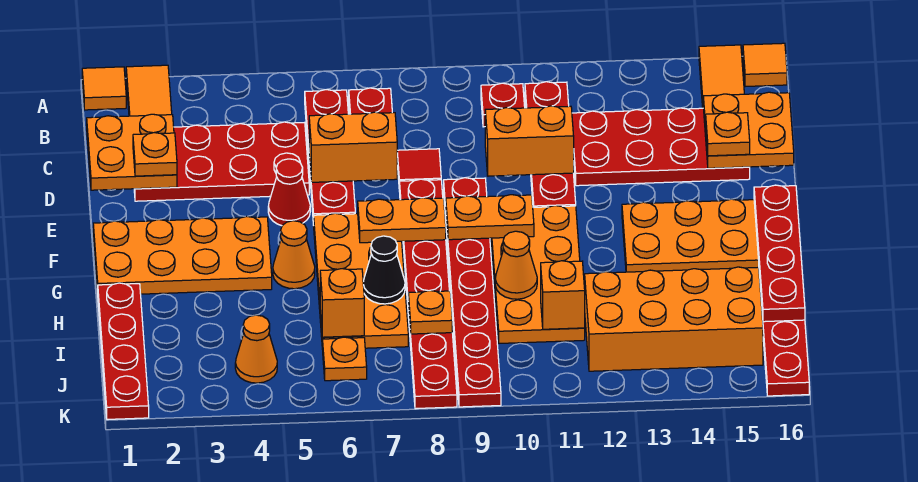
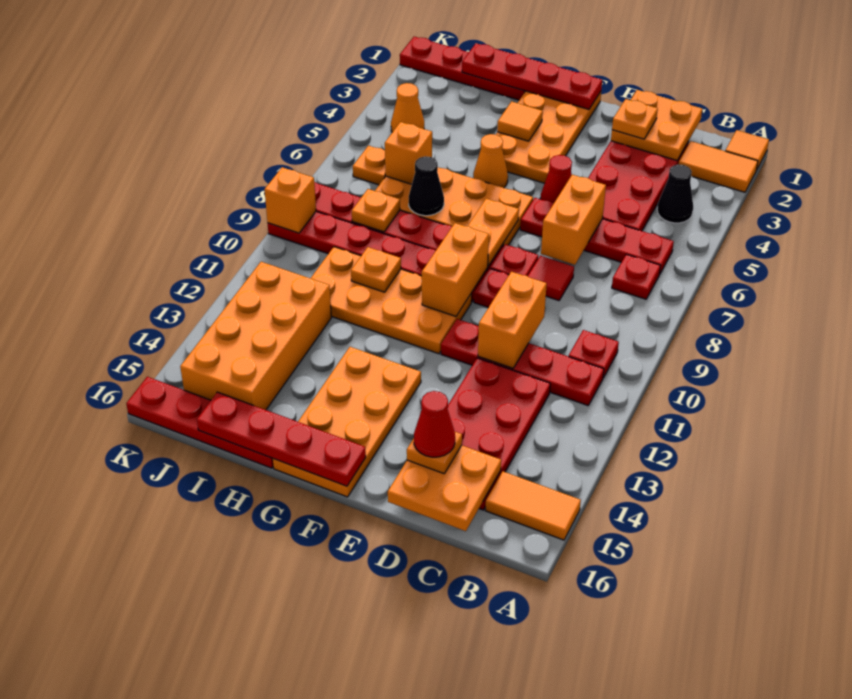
orange 1x1 tile [743,43,787,87] -> orange 1x1 tile moved to [497,101,543,141]
none -> black 1x1 cone [657,164,693,223]
none -> red 1x1 cone [414,391,455,457]
none -> red 1x4 plate [462,43,602,109]
orange 1x2 plate [446,195,534,240] -> orange 1x2 brick [422,223,489,316]
orange 1x1 cone [495,231,537,299] -> orange 1x1 plate [351,247,401,292]
orange 1x1 brick [541,261,585,329] -> orange 1x1 brick moved to [264,167,316,233]

